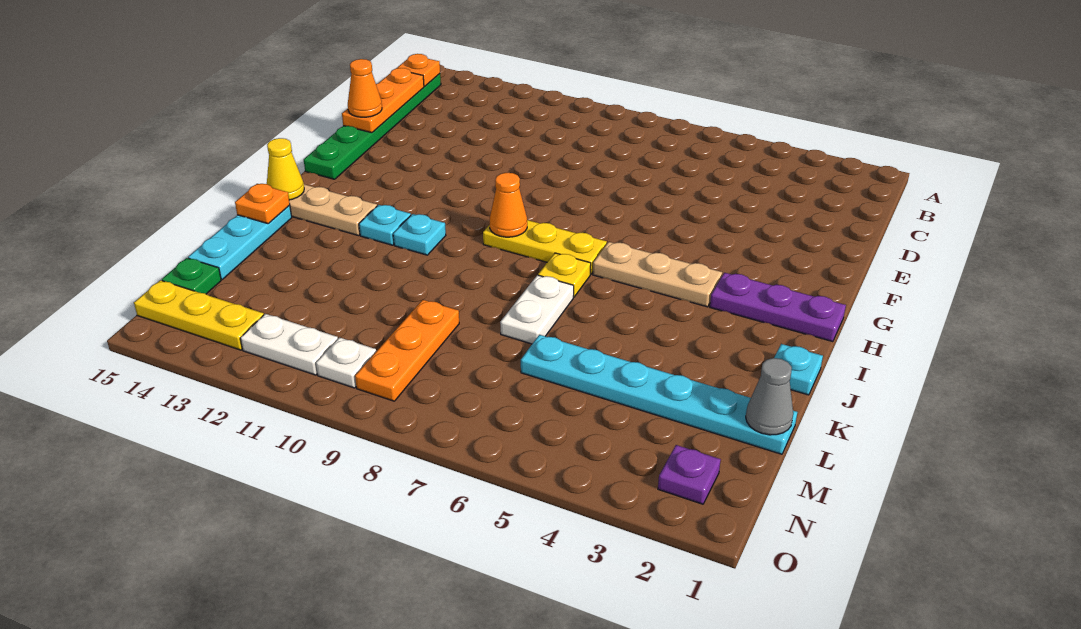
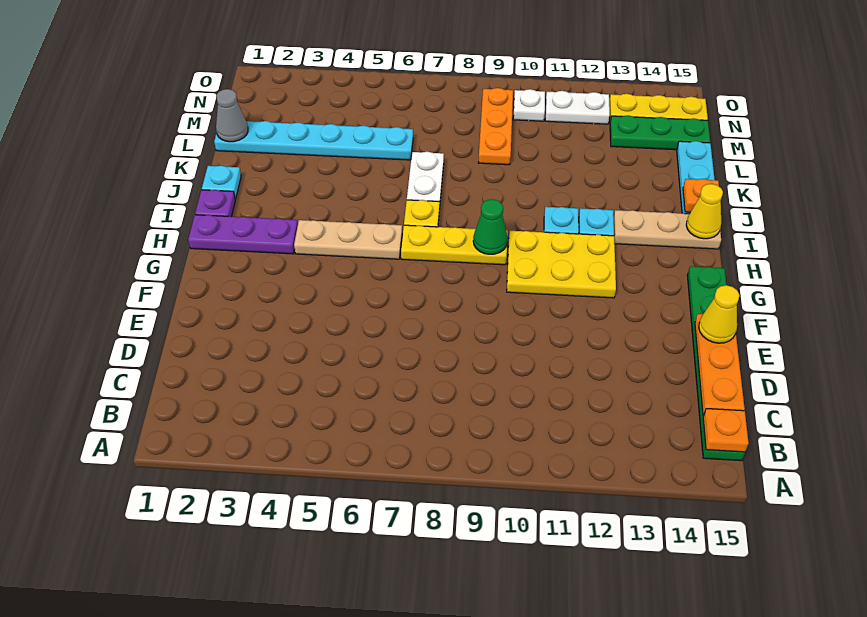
orange 1x1 cone [348,59,382,117] -> yellow 1x1 cone [699,285,740,343]
none -> yellow 2x3 plate [507,231,616,298]
orange 1x1 cone [490,173,527,237] -> green 1x1 cone [473,199,508,254]
green 1x1 plate [162,258,221,294] -> green 1x3 plate [610,115,710,150]
purple 1x1 plate [658,445,721,504] -> purple 1x1 plate moved to [195,190,235,217]

